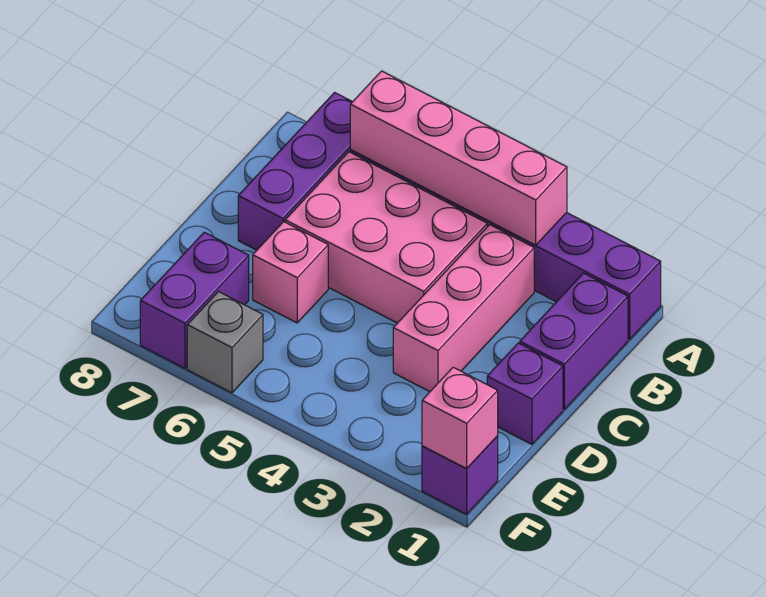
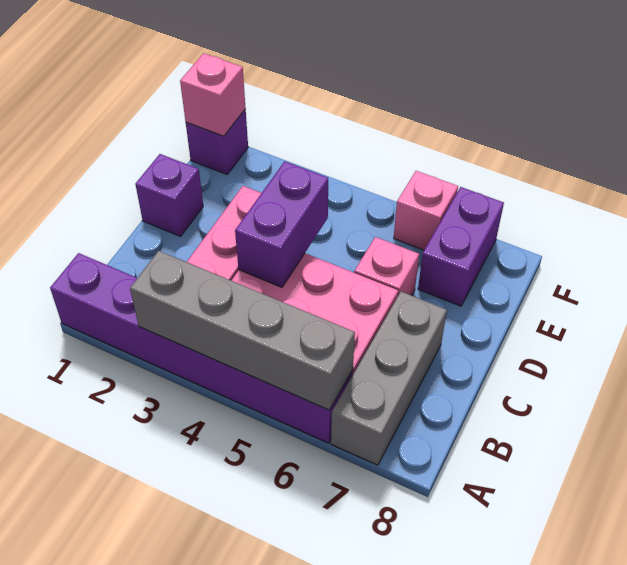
pink 1x4 brick [350,71,567,245] -> grey 1x4 brick [130,251,355,410]
purple 1x3 brick [238,93,352,250] -> grey 1x3 brick [331,292,447,465]
purple 1x2 brick [520,273,628,409] -> purple 1x2 brick moved to [235,161,328,287]
grey 1x1 brick [187,292,263,393] -> pink 1x1 brick [394,171,458,250]

